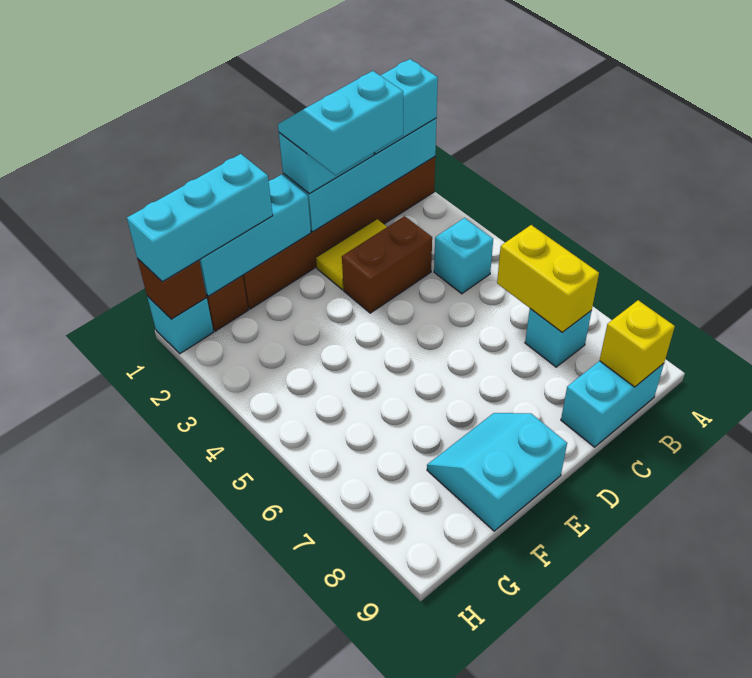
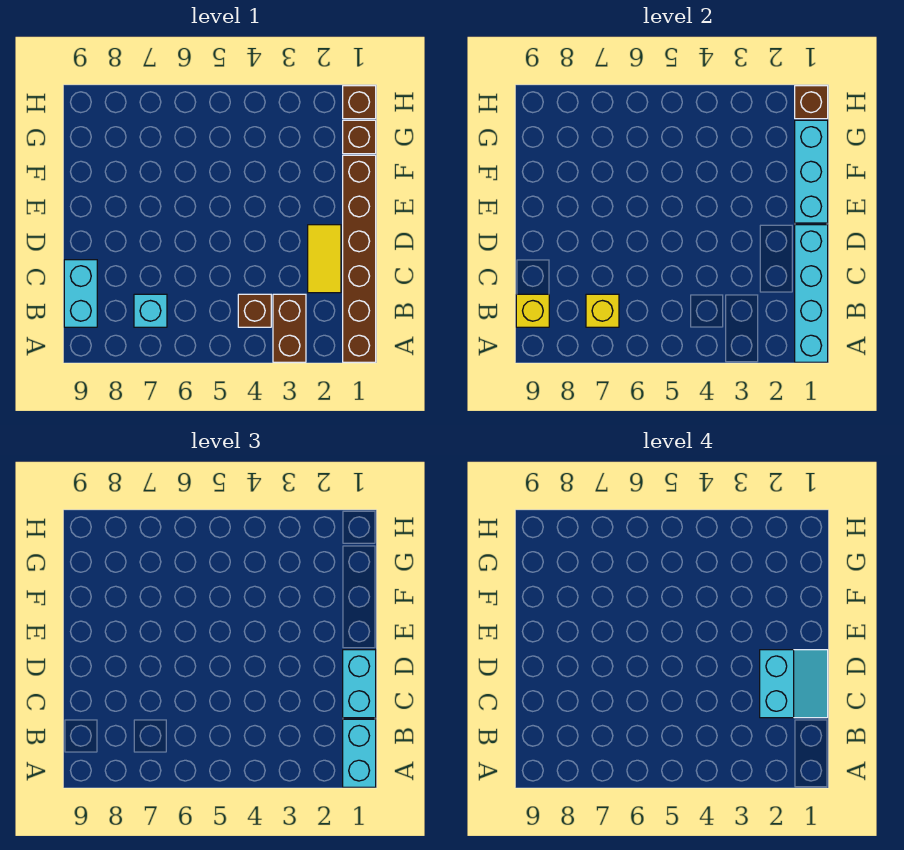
cyan 1x1 brick [434,218,493,294] -> brown 1x1 brick [238,294,271,327]
yellow 1x2 brick [497,225,599,332] -> yellow 1x1 brick [586,294,619,327]
brown 1x2 brick [342,216,432,313] -> brown 1x2 brick moved to [273,294,306,362]
cyan 2x2 slope [427,413,567,531] -> none
cyan 1x3 brick [127,154,273,282] -> none
cyan 1x1 brick [147,296,214,354] -> brown 1x1 brick [343,86,376,119]

